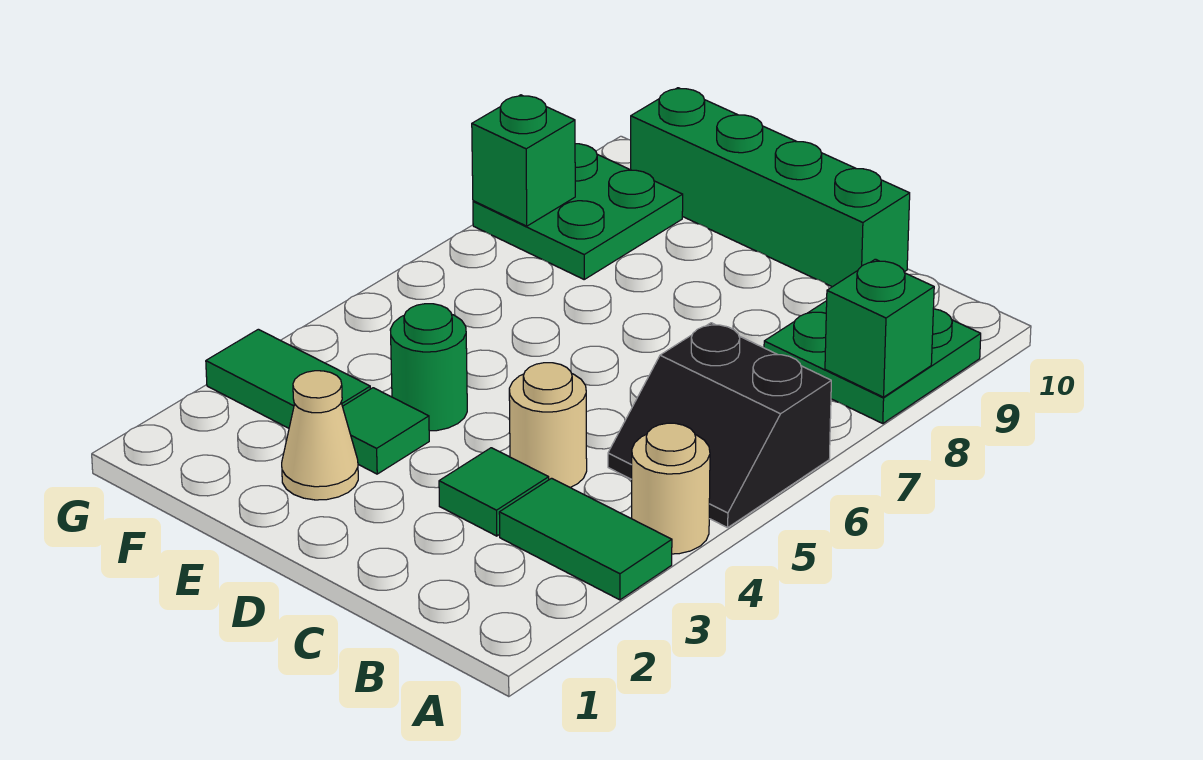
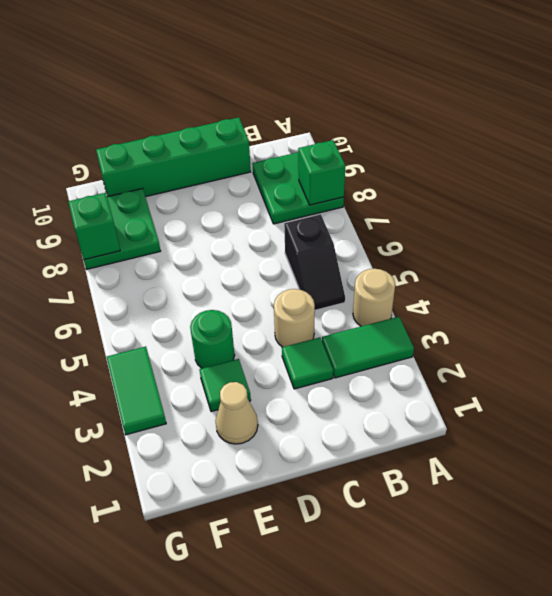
black 2x2 slope [608,323,831,528] -> black 1x2 slope [284,214,345,310]
green 1x2 tile [206,329,370,428] -> green 1x2 tile turned to [107,347,166,435]

